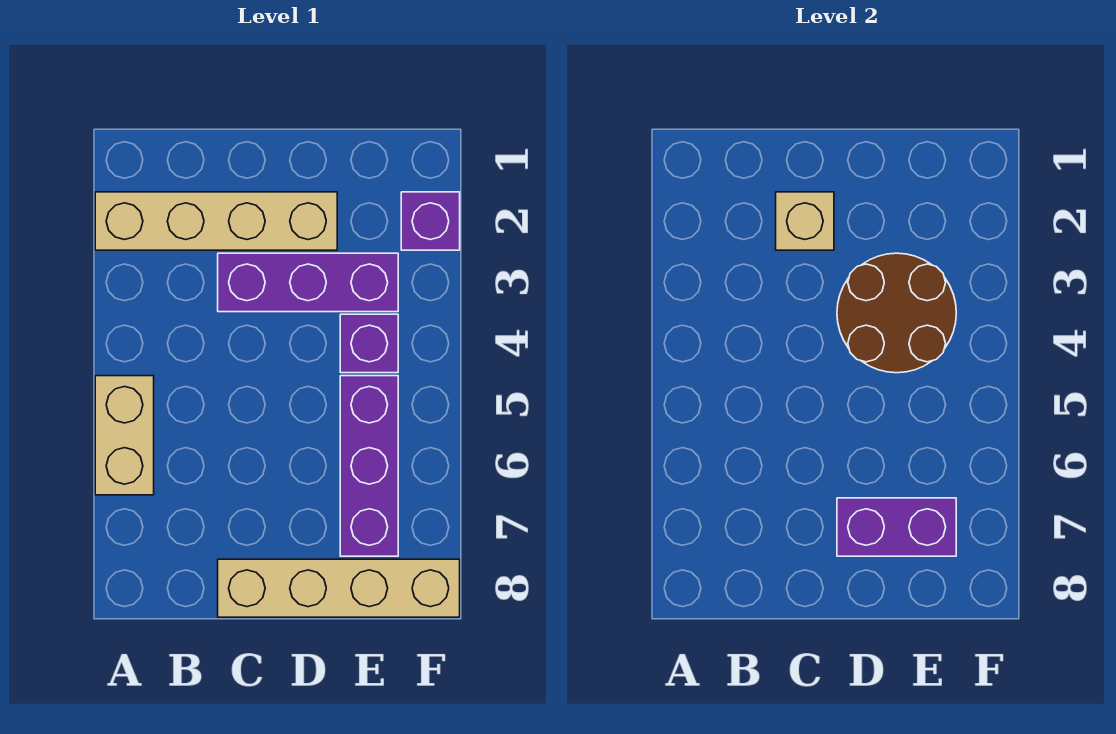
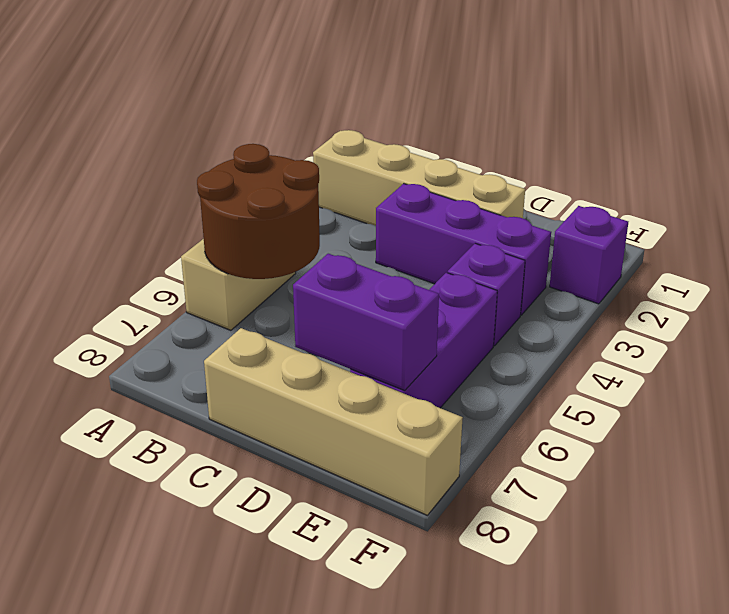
tan 1x1 brick [776,192,834,250] -> none
brown 2x2 round brick [837,253,956,373] -> brown 2x2 round brick moved to [197,144,320,279]

